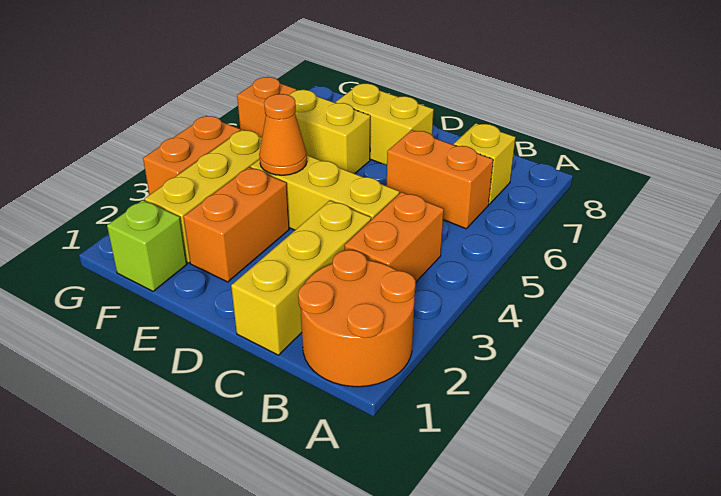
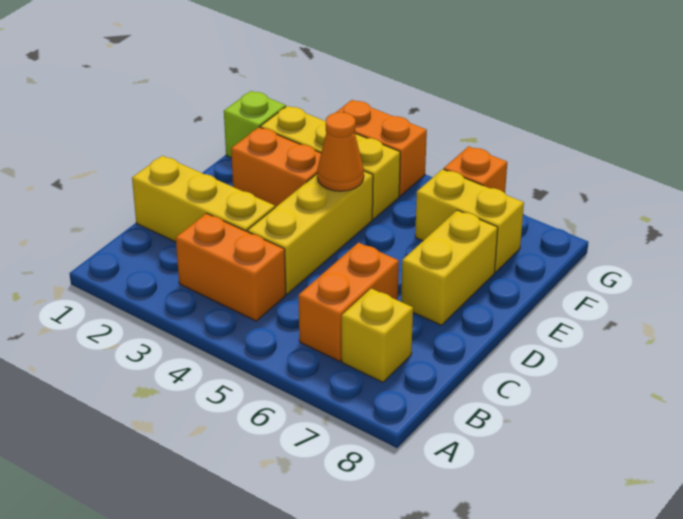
orange 2x2 round brick [298,250,416,387] -> none
yellow 1x2 brick [289,90,370,174] -> yellow 1x2 brick turned to [415,169,524,272]

